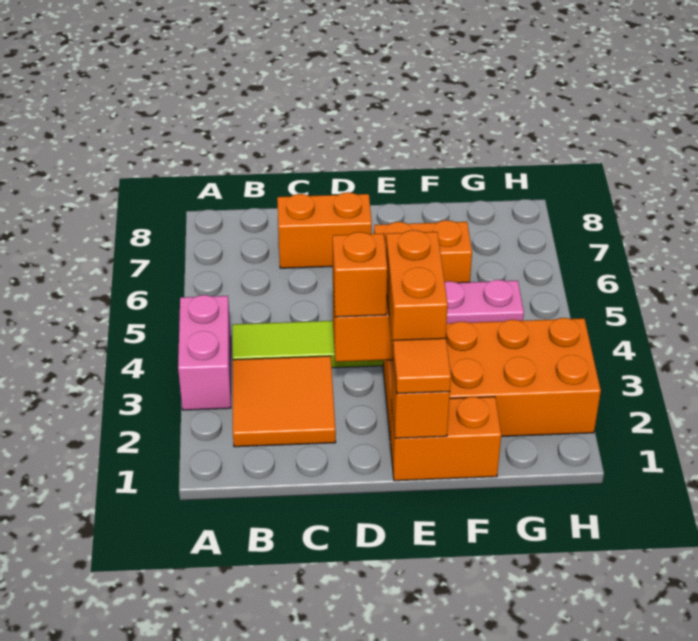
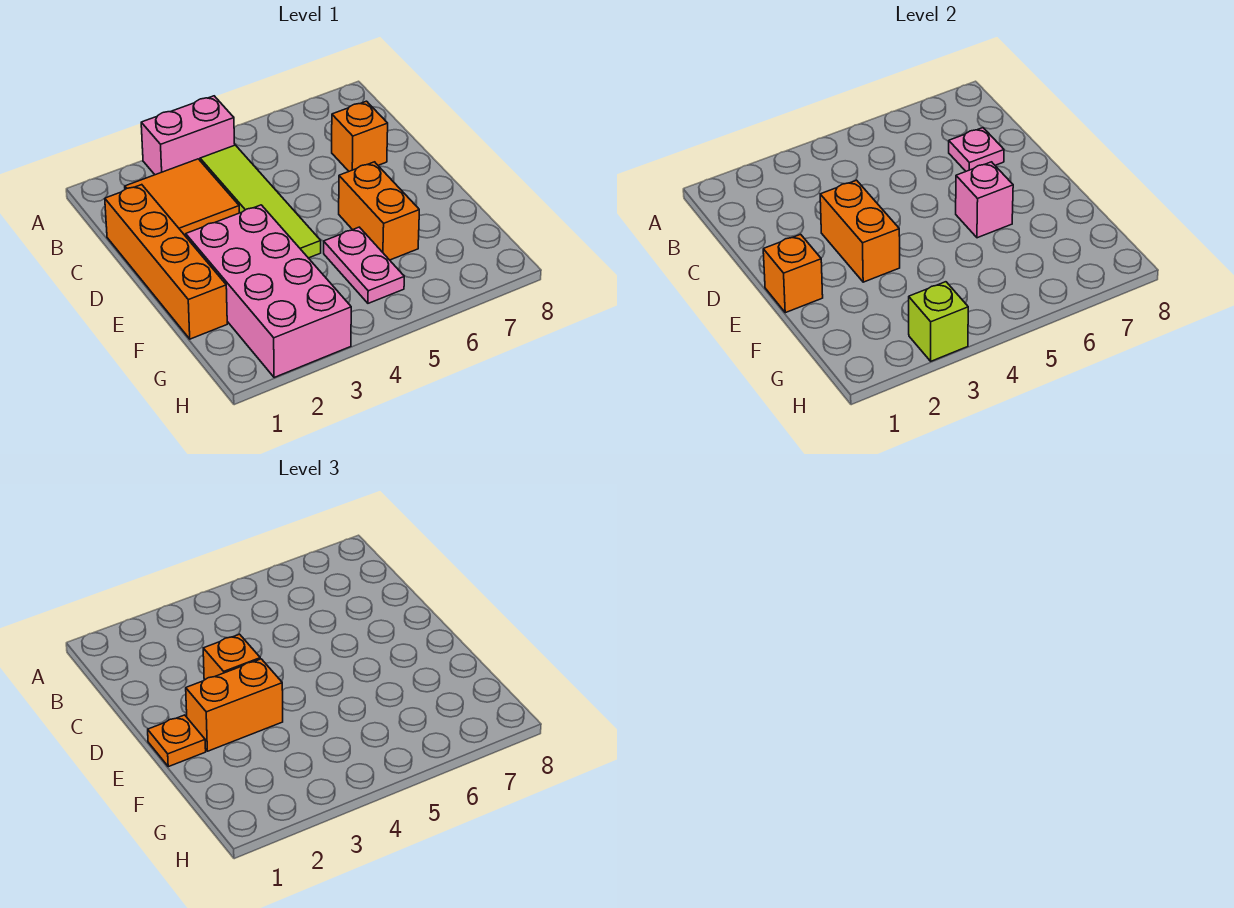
orange 1x2 brick [277,192,372,268] -> orange 1x1 brick [332,101,388,171]
none -> pink 1x1 plate [949,128,1004,171]
orange 1x2 brick [390,397,501,481] -> orange 1x4 brick [105,185,227,339]
orange 1x1 tile [393,338,451,394] -> orange 1x1 plate [148,715,206,767]
orange 2x4 brick [383,318,601,436] -> pink 2x4 brick [186,205,351,378]
none -> pink 1x1 brick [956,162,1013,238]
none -> lime 1x1 brick [909,282,968,361]

